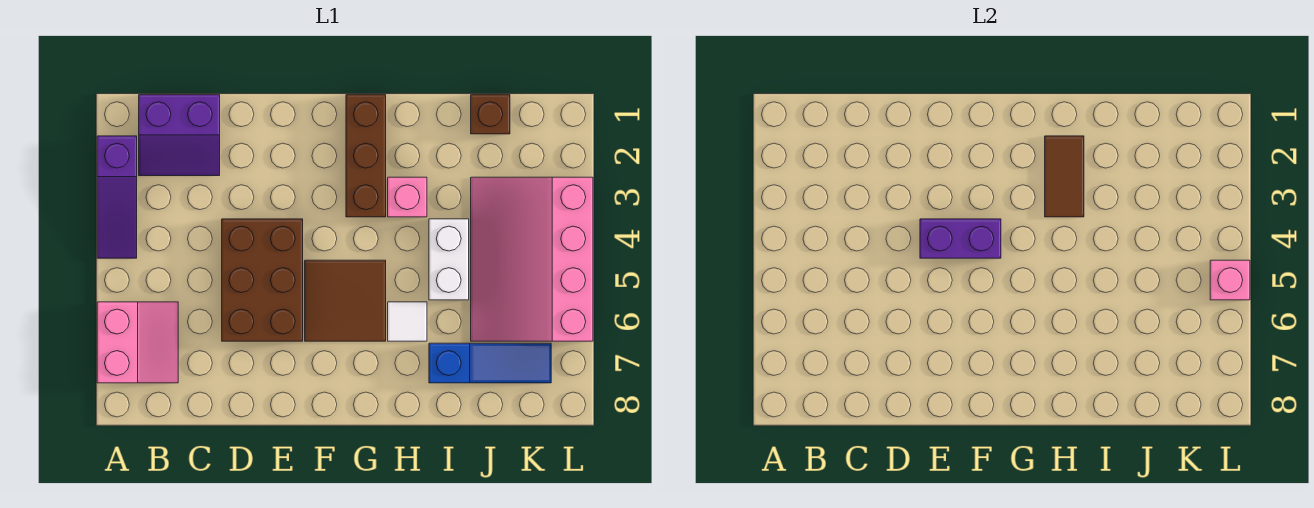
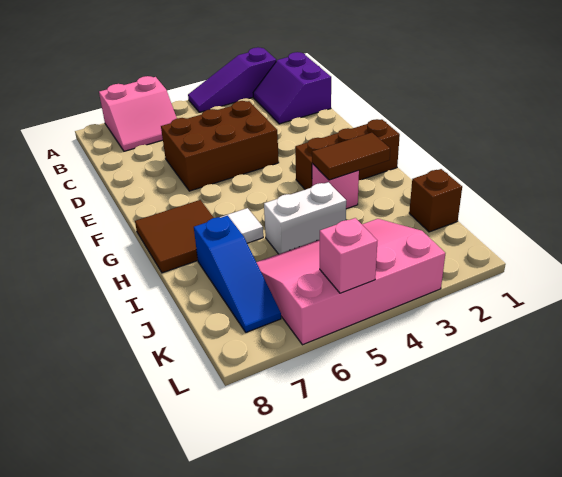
purple 1x2 brick [920,219,1001,258] -> none
brown 2x2 tile [305,260,386,341] -> brown 2x2 tile moved to [135,200,214,273]

